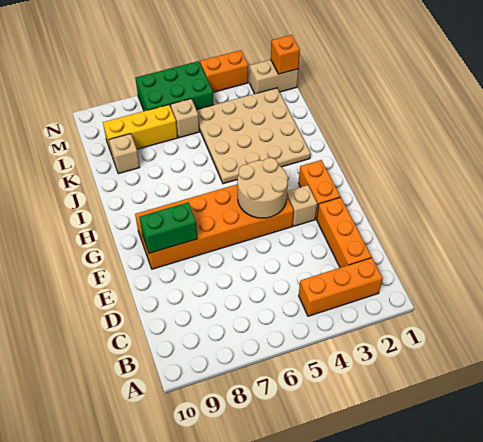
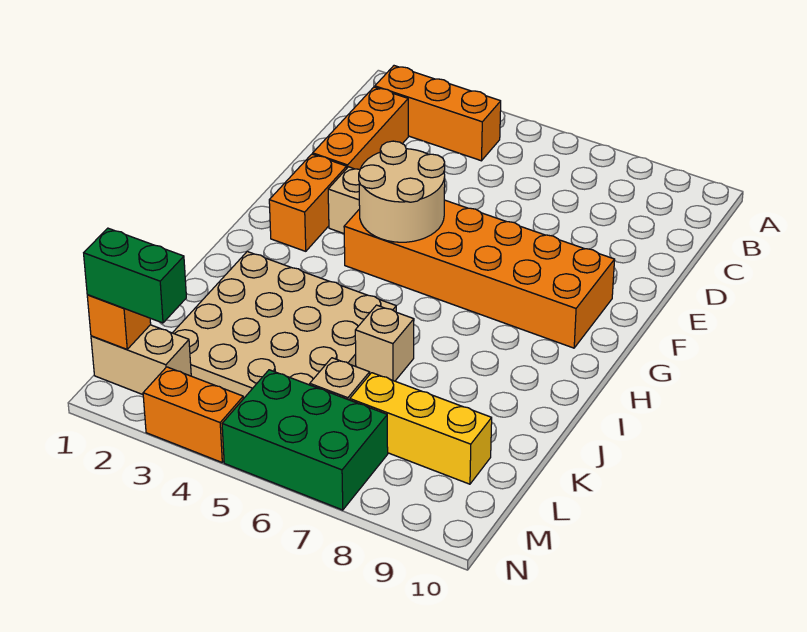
green 1x2 brick [139,203,198,253] -> green 1x2 brick moved to [84,228,186,323]
tan 1x1 brick [109,134,140,174] -> tan 1x1 brick moved to [355,305,414,381]

